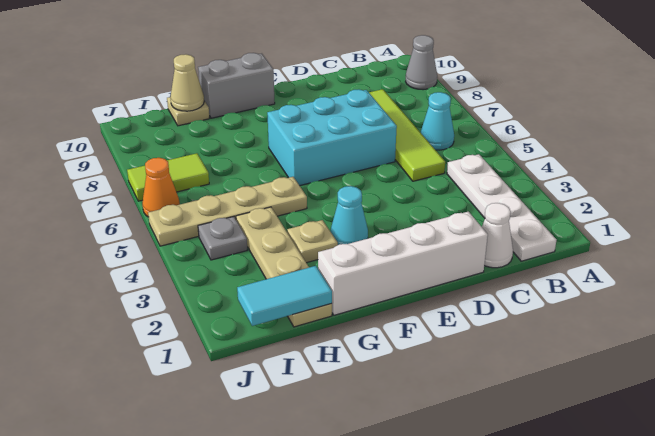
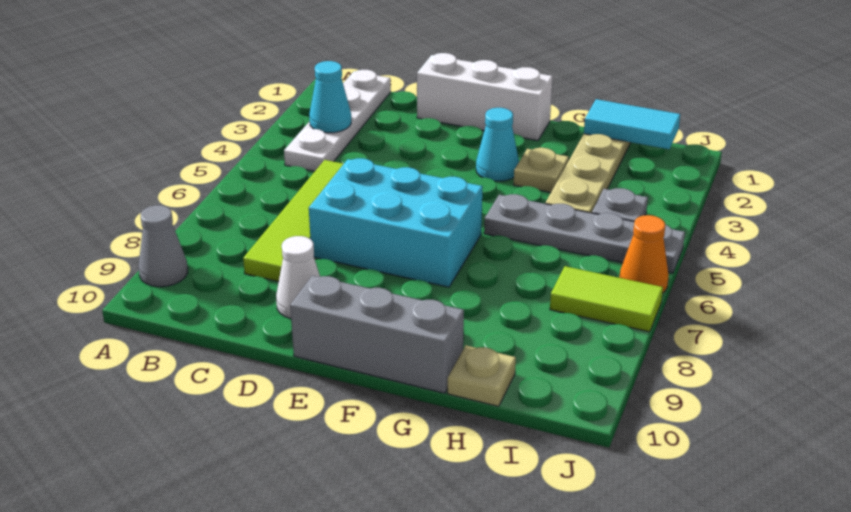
cyan 1x1 cone [420,92,454,150] -> cyan 1x1 cone moved to [309,61,351,133]
white 1x1 cone [482,203,513,268] -> white 1x1 cone moved to [276,236,320,319]
white 1x4 brick [318,212,488,315] -> white 1x3 brick [417,53,553,141]
grey 1x2 brick [198,53,275,118] -> grey 1x3 brick [290,275,464,393]
tan 1x4 plate [148,177,307,246] -> grey 1x4 plate [484,194,685,273]
tan 1x1 cone [170,54,204,111] -> none

